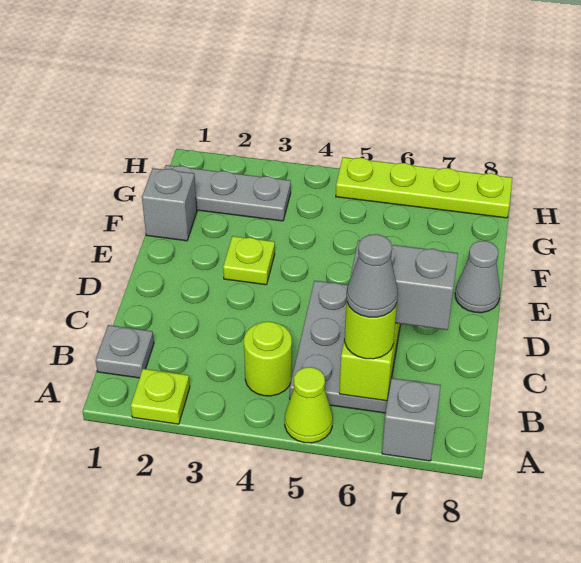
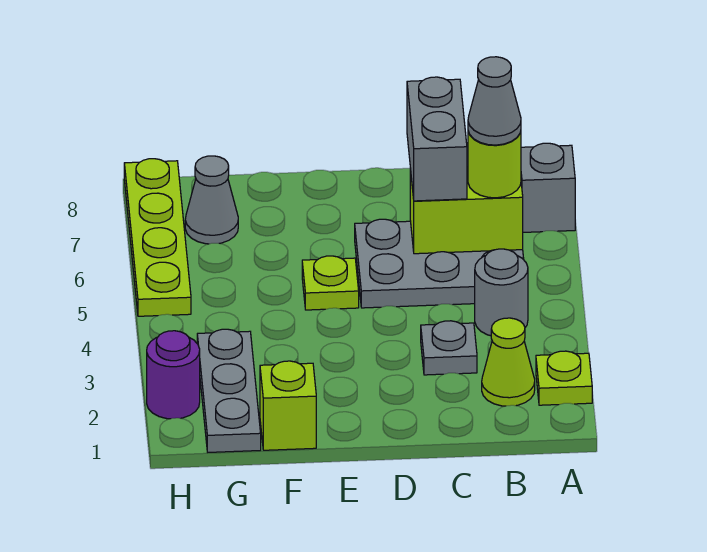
lime 1x1 cone [285,367,333,443] -> lime 1x1 cone moved to [482,318,535,406]
grey 1x1 plate [95,325,154,378] -> grey 1x1 plate moved to [421,321,477,375]
lime 1x1 round brick [244,322,292,396] -> grey 1x1 round brick [475,249,528,336]
lime 1x1 plate [223,236,275,285] -> lime 1x1 plate moved to [302,256,359,310]
grey 1x1 cone [455,241,500,313] -> grey 1x1 cone moved to [185,156,238,244]
grey 1x1 brick [142,168,197,241] -> lime 1x1 brick [260,361,316,450]
none -> purple 1x1 round brick [147,331,200,419]

